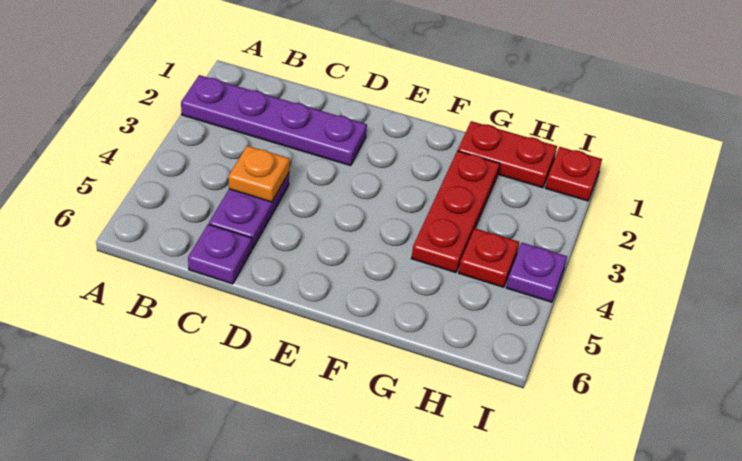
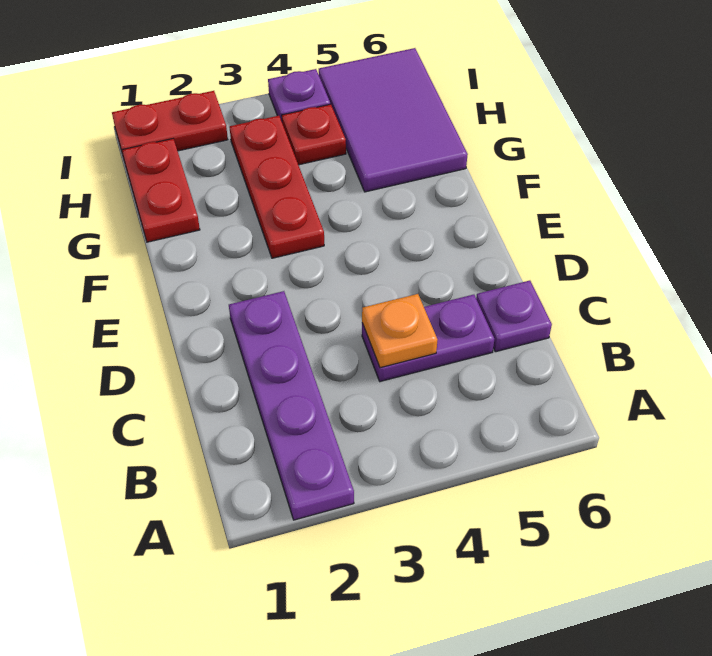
red 1x3 plate [411,151,500,273] -> red 1x3 plate turned to [230,116,324,258]
none -> purple 2x3 tile [319,48,468,192]
red 1x1 plate [545,147,602,201] -> red 1x2 plate [112,91,228,158]

